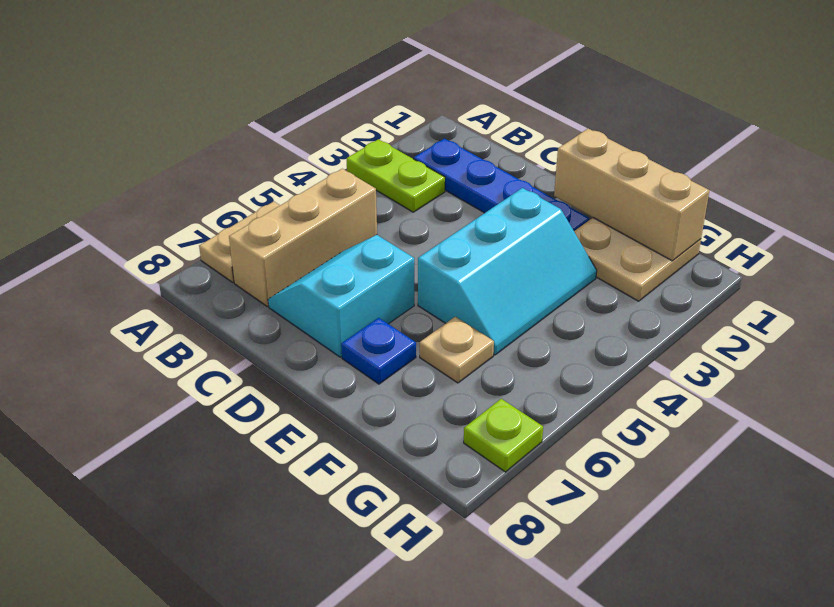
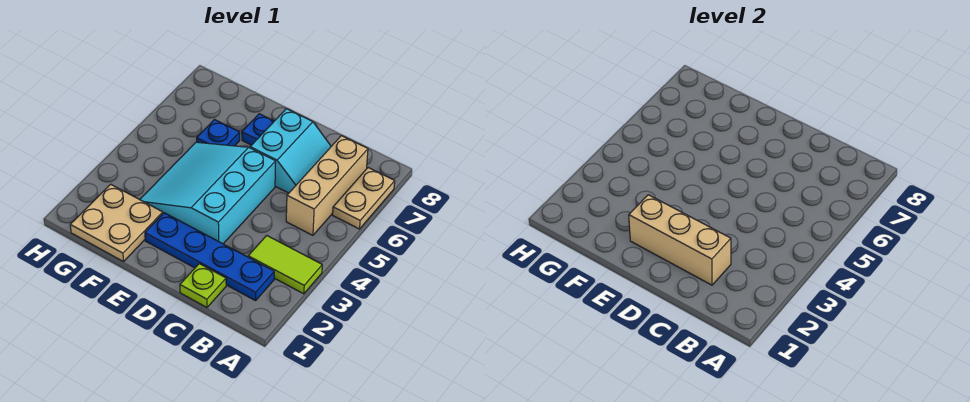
lime 1x2 plate [346,139,445,212] -> lime 1x2 tile [248,235,322,294]
tan 1x3 brick [554,129,709,261] -> tan 1x3 brick moved to [629,195,731,285]
cyan 2x3 slope [418,188,597,355] -> cyan 3x3 slope [140,142,276,244]
tan 1x1 plate [420,317,494,383] -> blue 1x1 plate [197,120,240,146]
lime 1x1 plate [464,399,543,472] -> lime 1x1 plate moved to [180,264,226,307]

